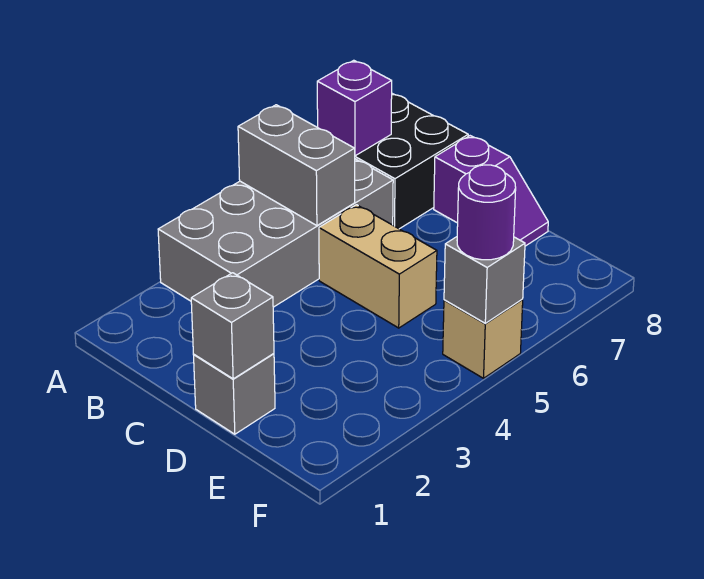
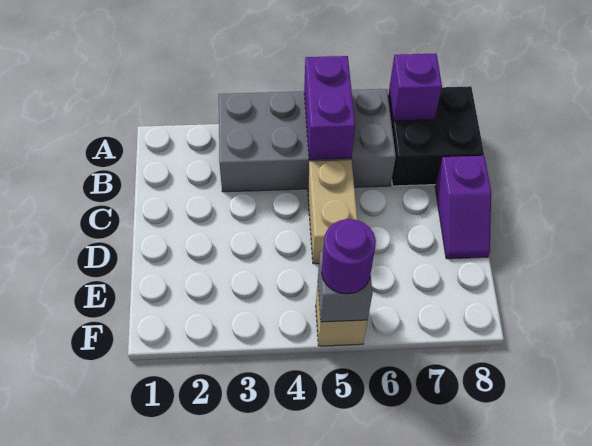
grey 1x2 brick [238,105,355,226] -> purple 1x2 brick [304,56,355,159]
grey 1x1 brick [194,354,275,434] -> none
grey 1x1 brick [191,273,274,379] -> none

